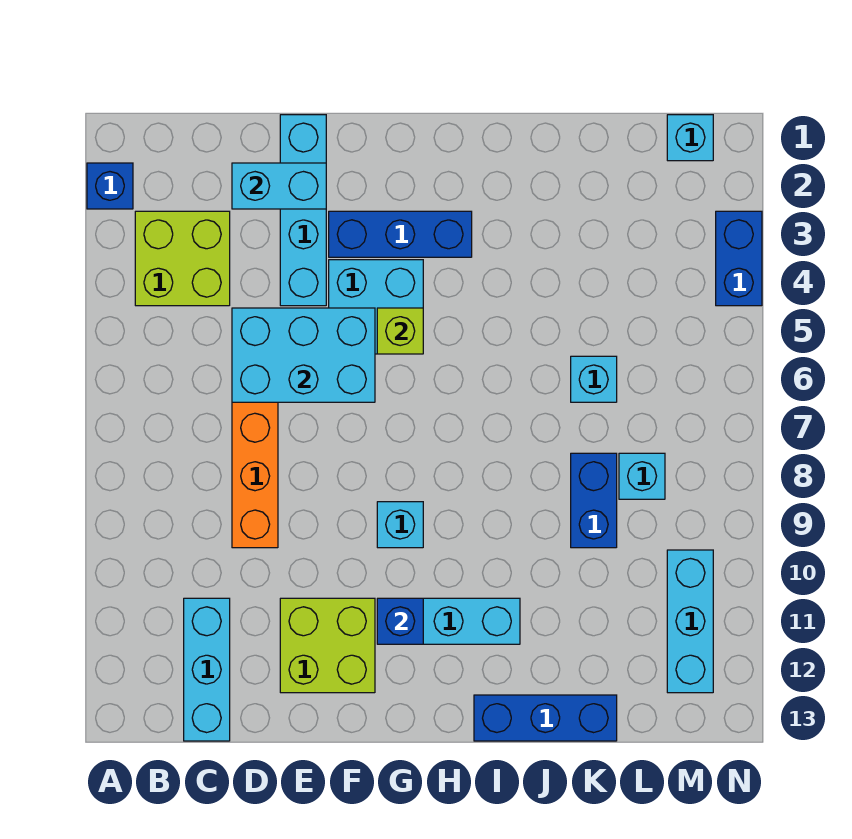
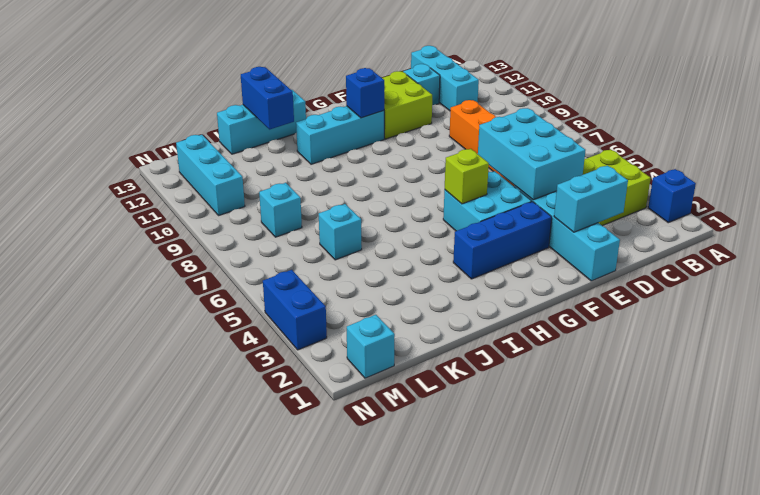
cyan 2x3 brick [232,308,375,402] -> cyan 2x3 brick turned to [478,108,585,200]
cyan 1x1 brick [377,502,423,548] -> cyan 1x1 brick moved to [403,64,440,105]
blue 1x3 brick [474,695,617,741] -> cyan 1x3 brick [217,90,306,154]
blue 1x2 brick [571,453,617,548] -> blue 1x2 brick moved to [241,67,294,130]

